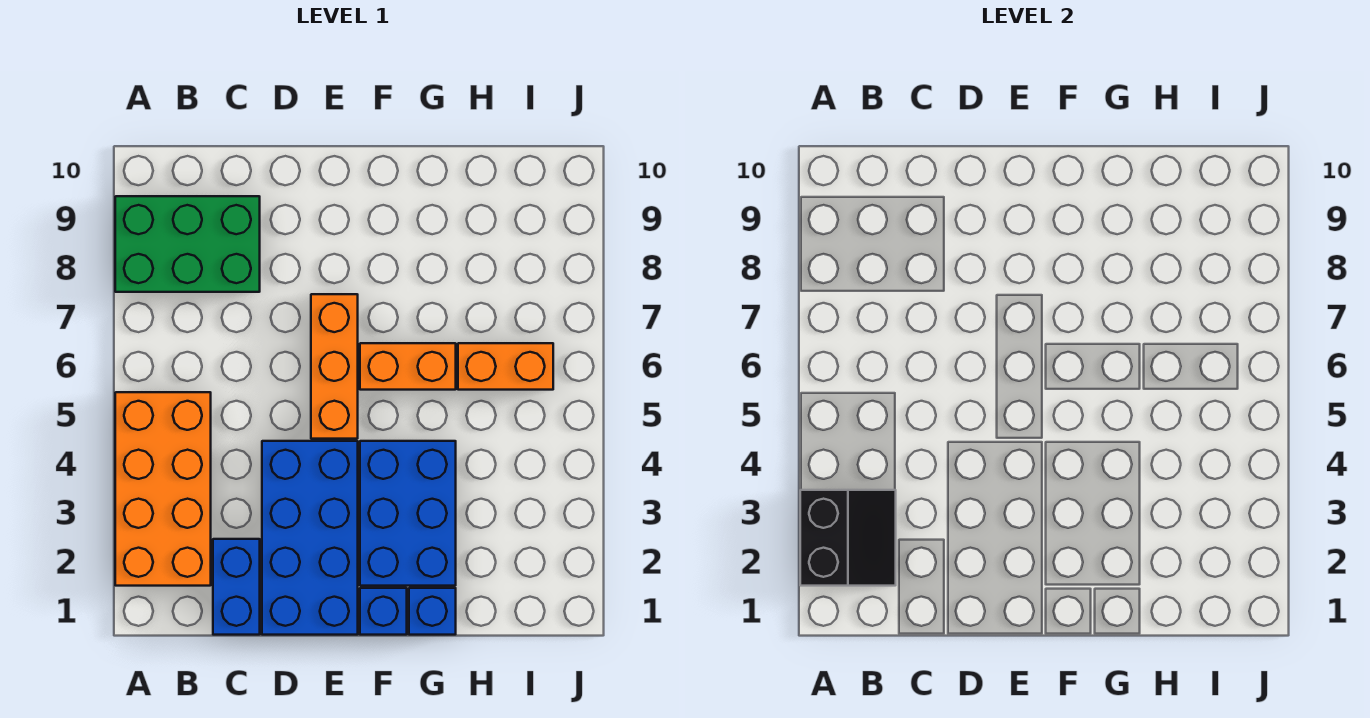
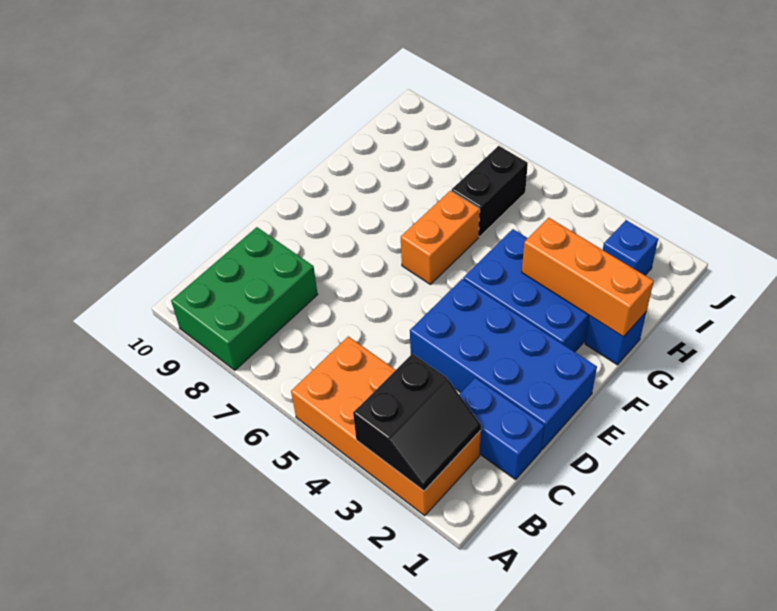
black 2x2 slope [800,490,896,586] -> black 2x2 slope turned to [353,354,481,491]
orange 1x3 brick [311,294,358,439] -> orange 1x3 brick moved to [522,218,654,337]
blue 1x1 brick [360,588,407,635] -> blue 1x1 brick moved to [603,220,658,275]
orange 1x2 brick [458,343,553,390] -> black 1x2 brick [452,146,528,237]

